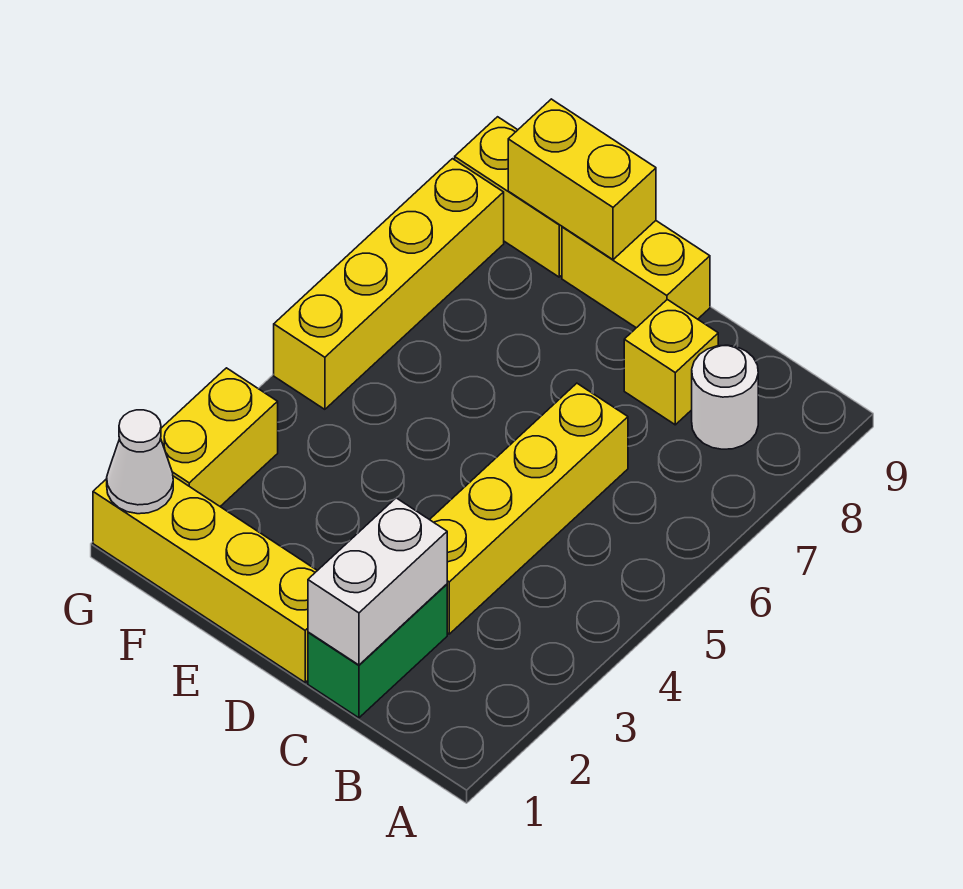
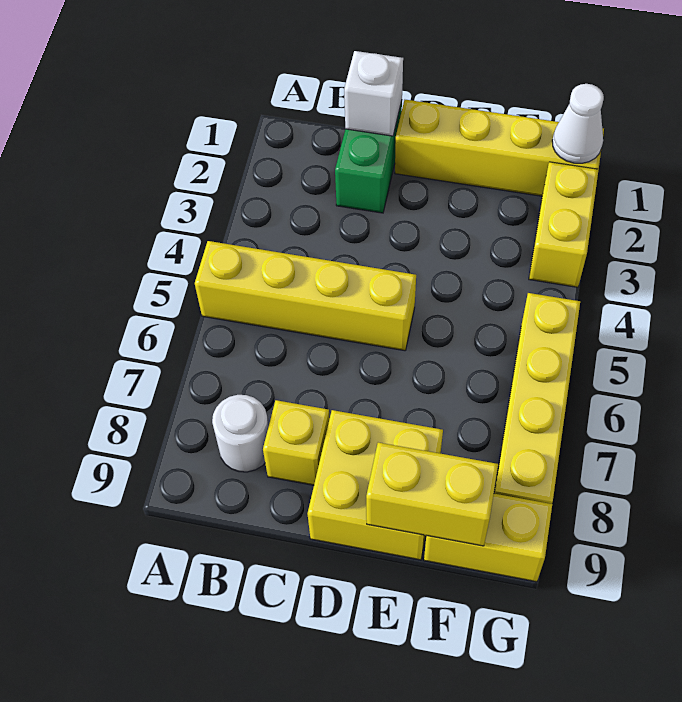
white 1x2 brick [308,498,447,665] -> white 1x1 brick [344,51,403,136]
yellow 1x4 brick [430,383,628,634] -> yellow 1x4 brick turned to [195,241,416,351]
yellow 1x2 brick [562,221,710,328] -> yellow 2x2 brick [308,410,443,560]

